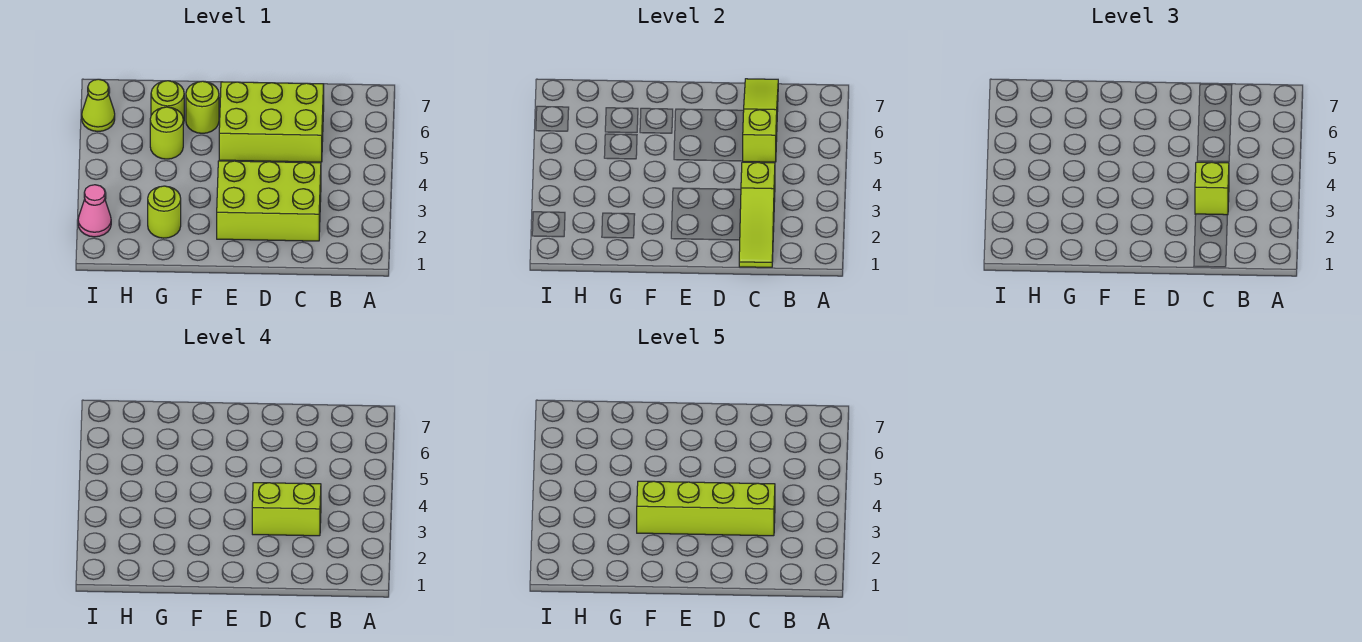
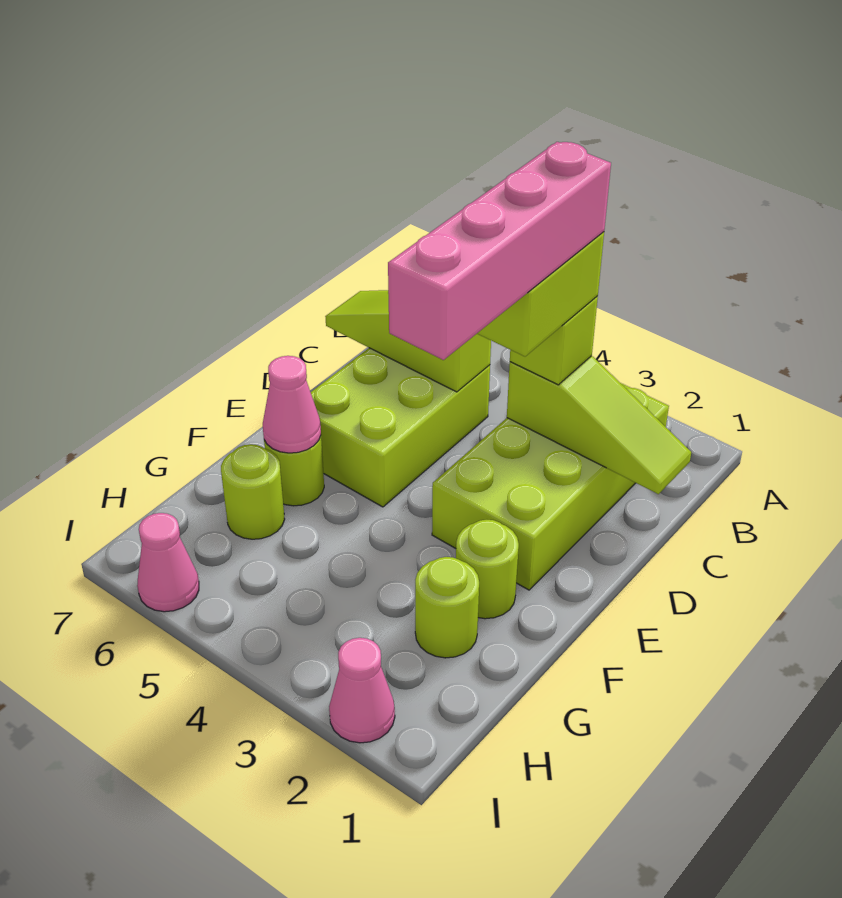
lime 2x3 brick [217,161,321,241] -> lime 2x4 brick [432,383,669,590]
lime 1x4 brick [637,481,775,536] -> pink 1x4 brick [388,142,611,360]
none -> pink 1x1 cone [263,356,321,453]
lime 1x1 round brick [150,107,183,159] -> lime 1x1 round brick moved to [456,520,519,619]
lime 1x1 cone [82,79,115,131] -> pink 1x1 cone [137,513,199,612]

